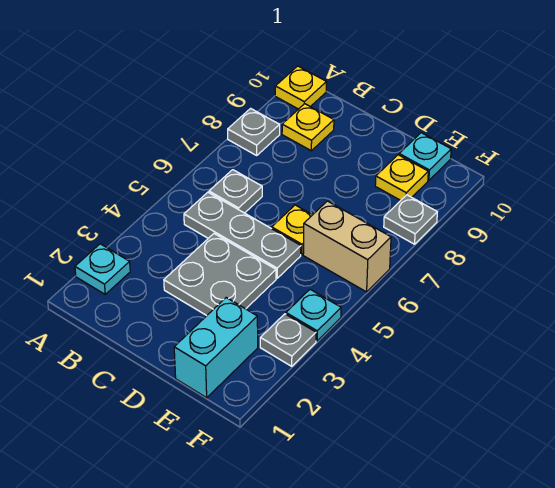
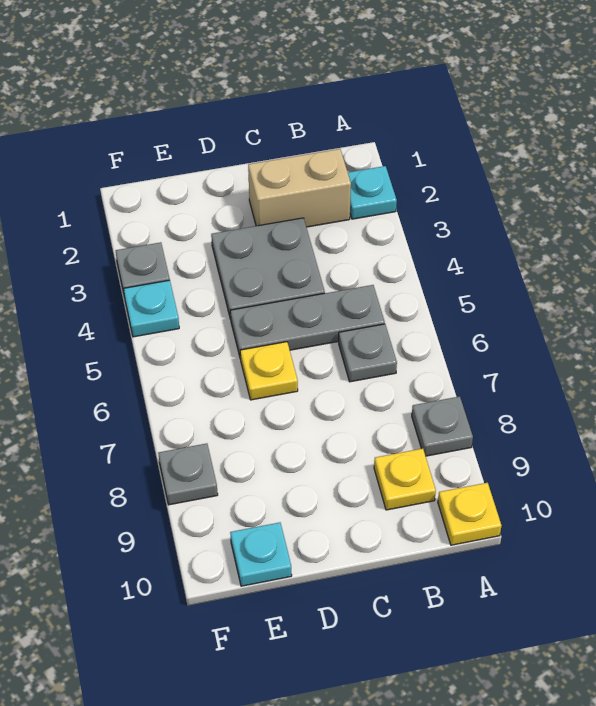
cyan 1x2 brick [174,298,258,398] -> none
tan 1x2 brick [303,201,391,292] -> tan 1x2 brick moved to [248,149,351,227]
yellow 1x1 plate [375,155,428,200] -> none

